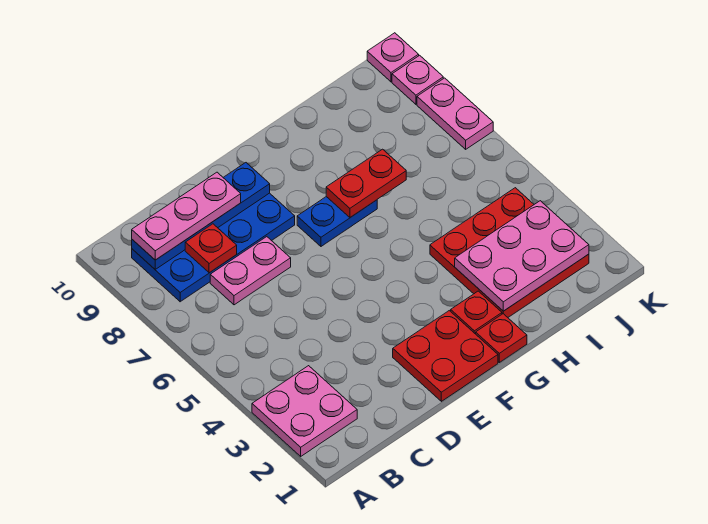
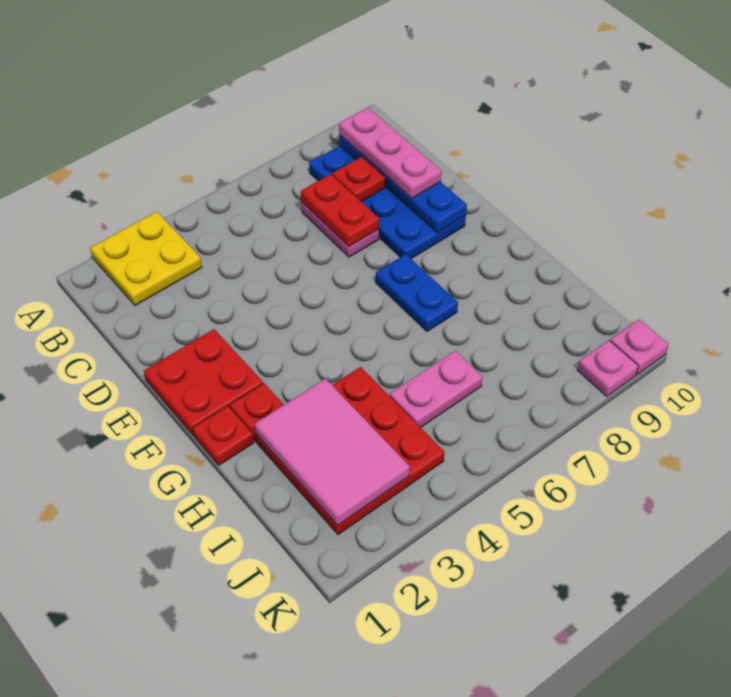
pink 2x2 plate [252,366,357,456] -> yellow 2x2 plate [90,212,202,305]
red 1x2 plate [326,149,406,217] -> red 1x2 plate moved to [301,174,379,246]
pink 2x3 plate [455,201,589,311] -> pink 2x3 tile [255,379,410,525]
pink 1x2 plate [417,78,493,149] -> pink 1x2 plate moved to [390,351,483,427]

